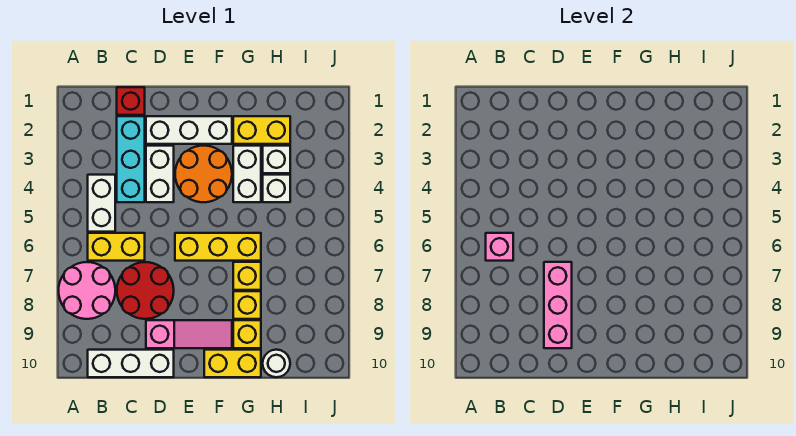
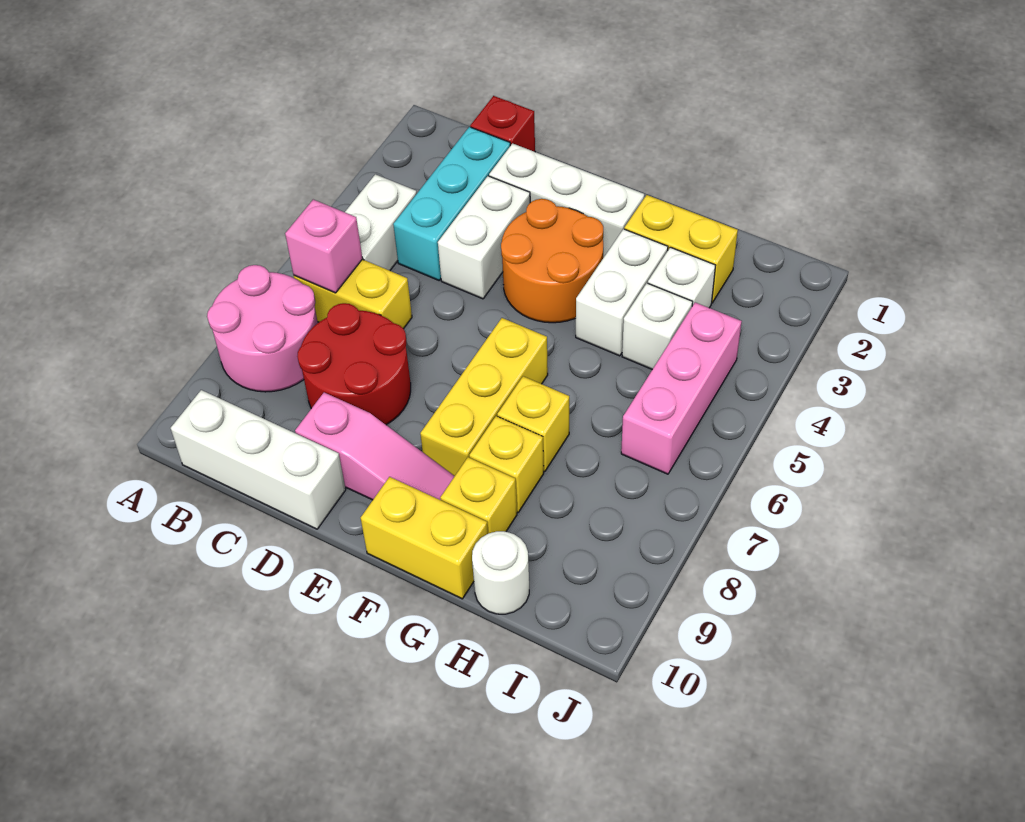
pink 1x3 brick [544,262,572,348] -> pink 1x3 brick moved to [621,302,742,474]
yellow 1x3 brick [175,233,261,261] -> yellow 1x3 brick turned to [420,318,548,476]

